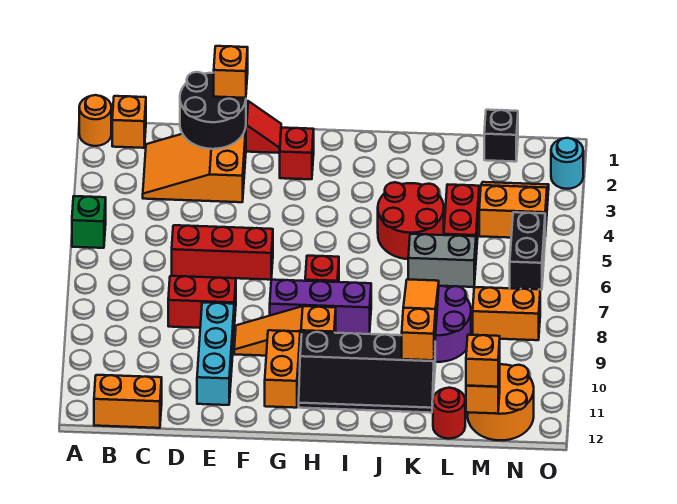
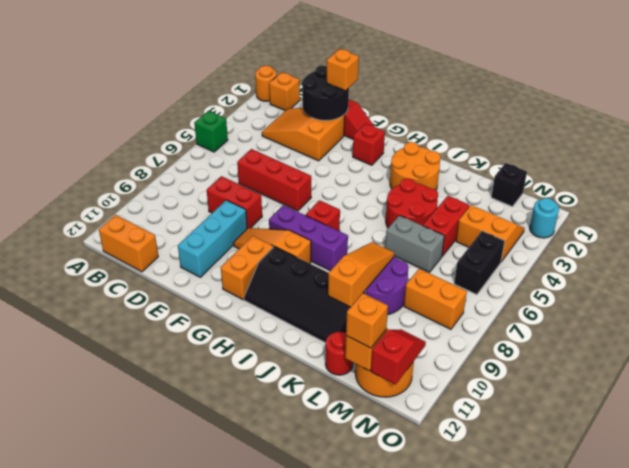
none -> orange 2x2 round brick [390,142,440,190]
none -> red 1x2 slope [371,329,426,385]

